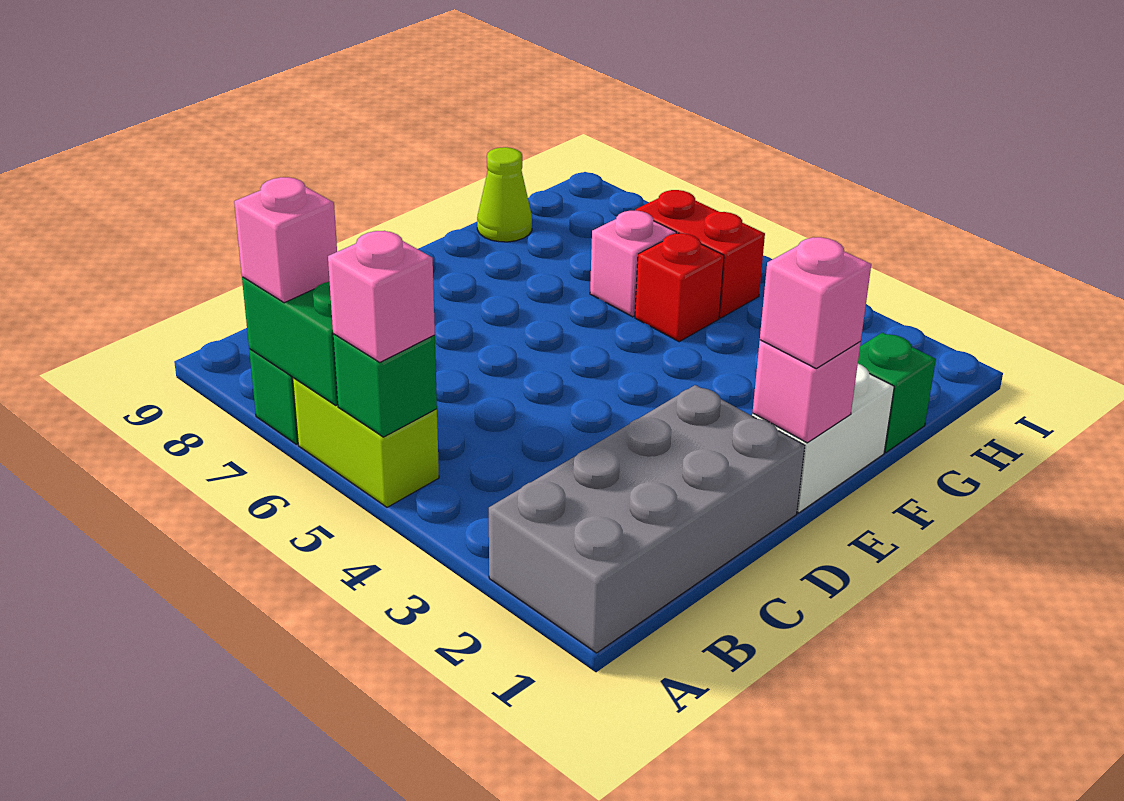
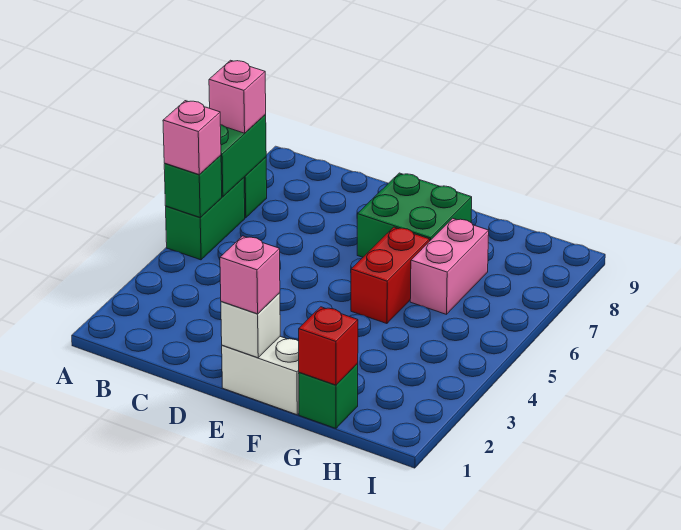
grey 2x4 brick [489,385,805,653] -> none
lime 1x2 brick [293,378,439,507] -> green 1x2 brick [166,178,245,260]
pink 1x1 brick [753,340,861,443] -> white 1x1 brick [221,293,280,358]
none -> green 2x2 brick [357,173,472,257]
red 1x1 brick [635,233,724,342] -> red 1x1 brick moved to [299,307,358,385]
pink 1x1 brick [590,211,676,317] -> pink 1x2 brick [410,218,489,314]
lime 1x1 cone [477,147,532,242] -> none
red 1x2 brick [635,190,765,318] -> red 1x2 brick moved to [351,227,430,324]

